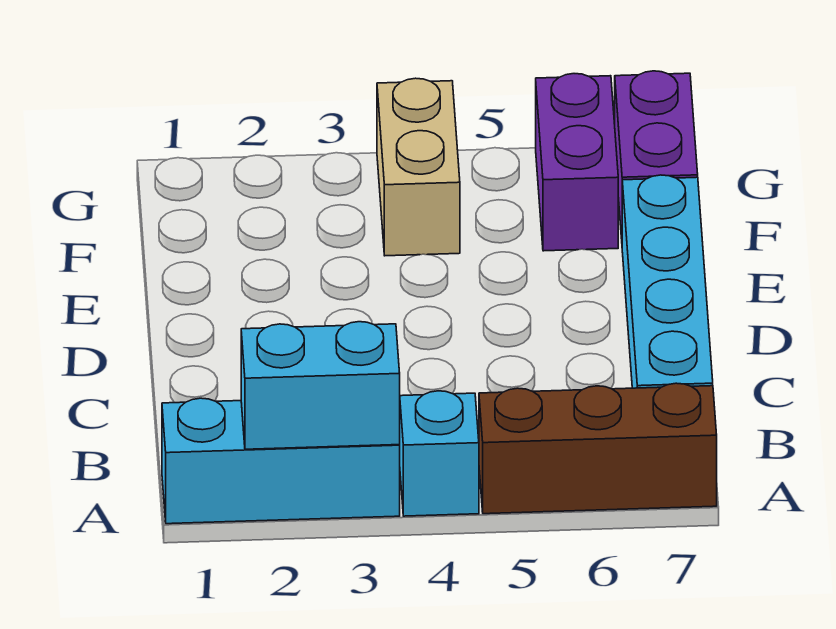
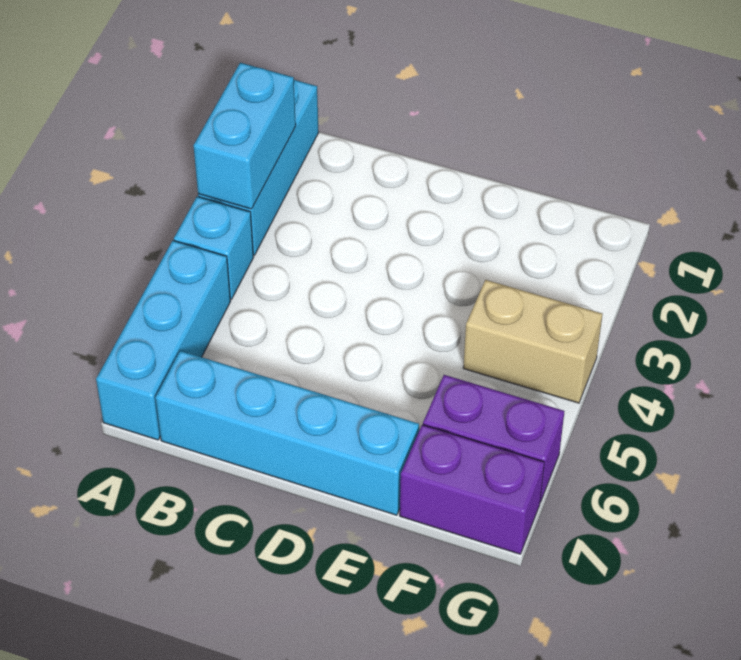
brown 1x3 brick [479,383,717,514] -> cyan 1x3 brick [96,241,231,440]

